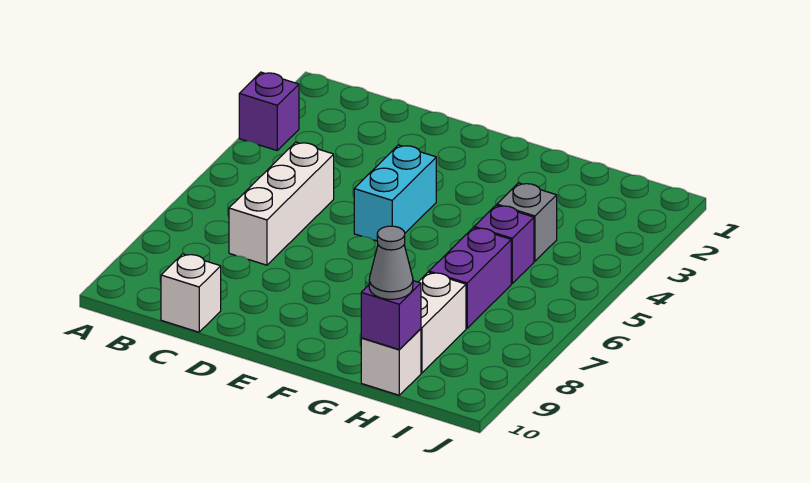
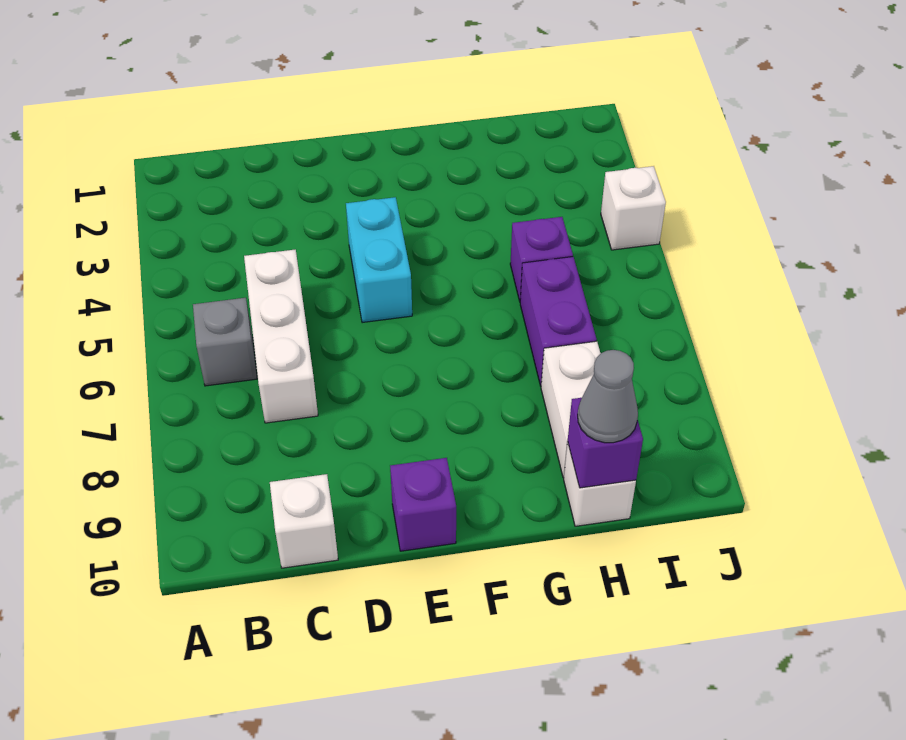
purple 1x1 brick [239,72,299,150] -> purple 1x1 brick moved to [390,458,456,551]
grey 1x1 brick [497,183,557,261] -> grey 1x1 brick moved to [193,298,257,386]
none -> white 1x1 brick [601,166,666,250]

